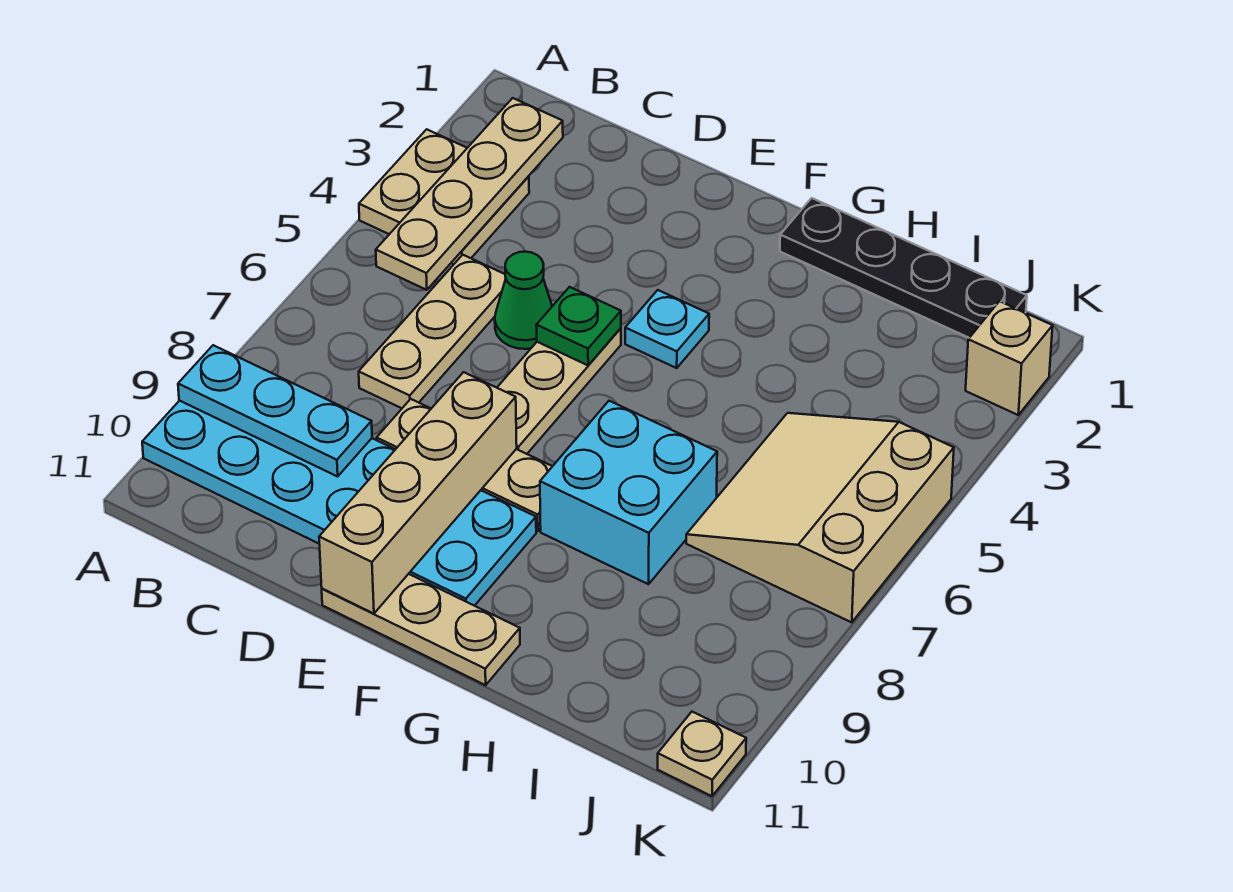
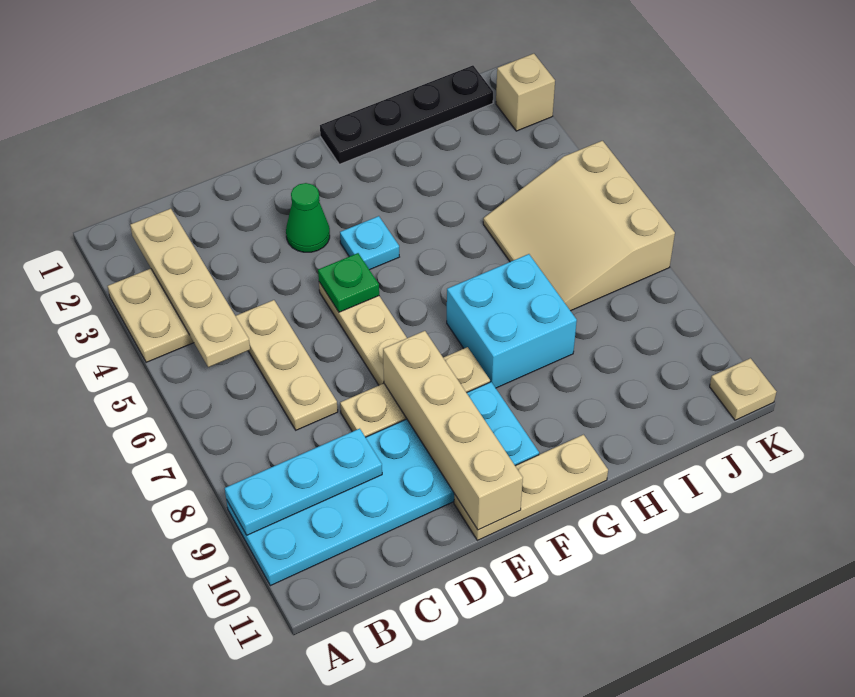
green 1x1 cone [495,252,552,349] -> green 1x1 cone moved to [286,183,330,252]

